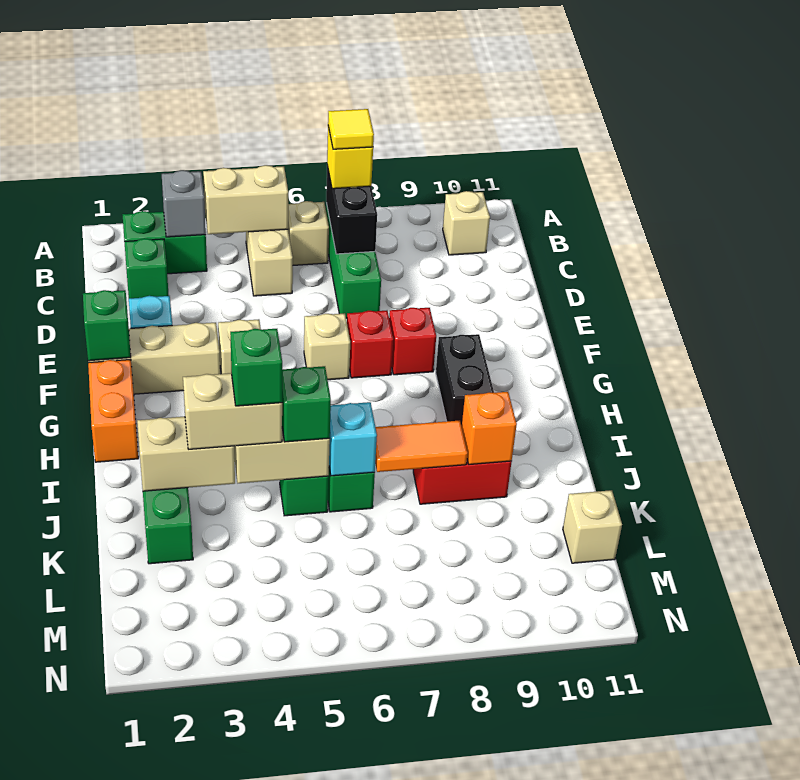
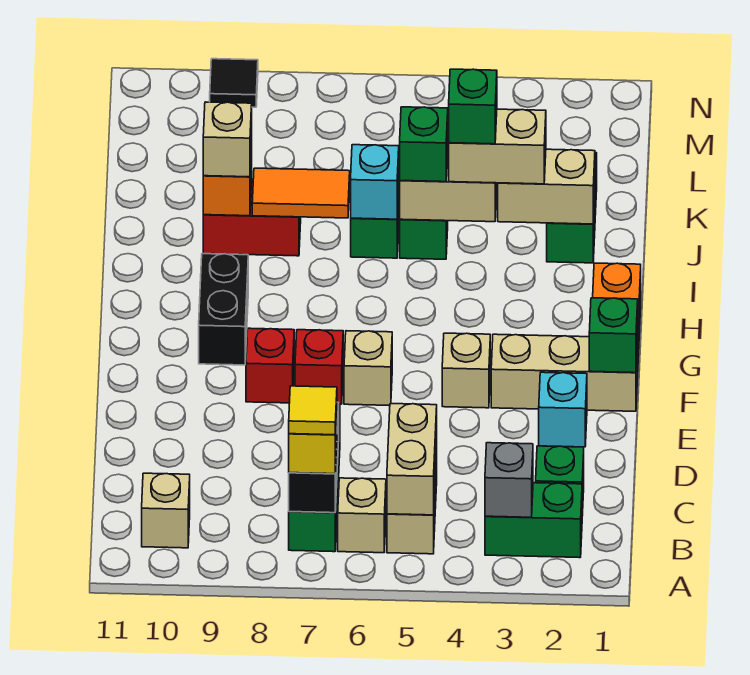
tan 1x2 brick [203,165,288,234] -> tan 1x2 brick turned to [387,404,437,515]
tan 1x1 brick [563,490,622,563] -> tan 1x1 brick moved to [203,102,252,177]
none -> black 1x1 tile [210,59,258,107]

